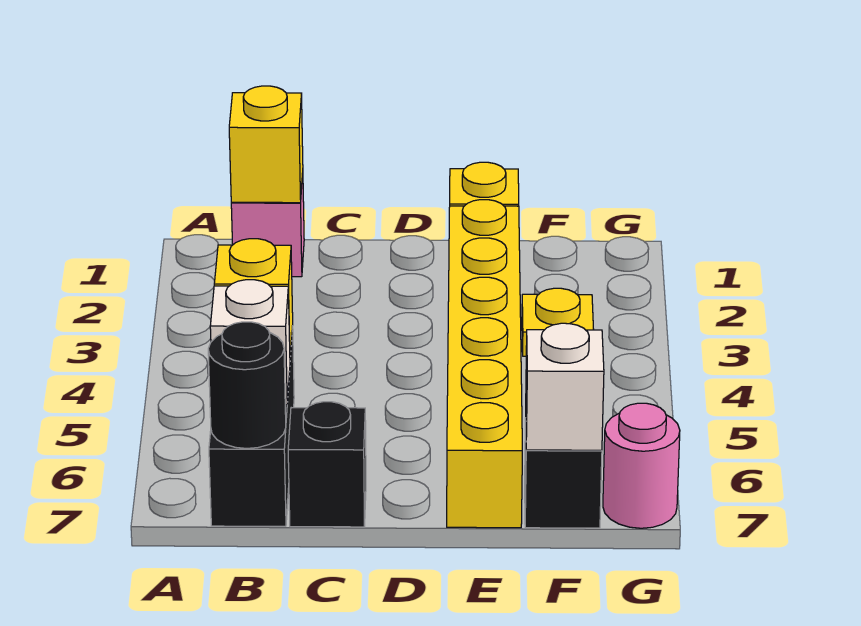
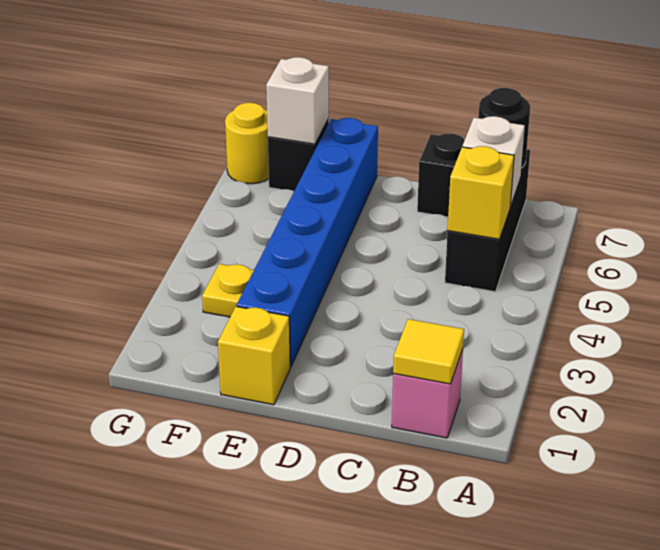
yellow 1x1 brick [229,86,303,203] -> yellow 1x1 tile [393,319,464,384]
yellow 1x6 brick [447,200,522,528] -> blue 1x6 brick [237,118,378,367]
pink 1x1 round brick [603,403,680,528] -> yellow 1x1 round brick [225,103,269,184]

